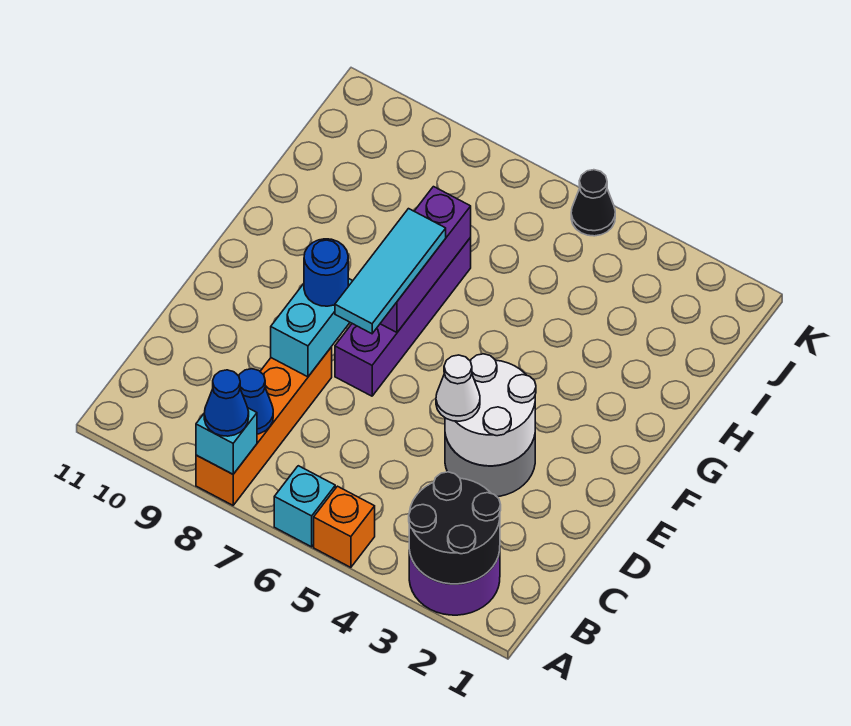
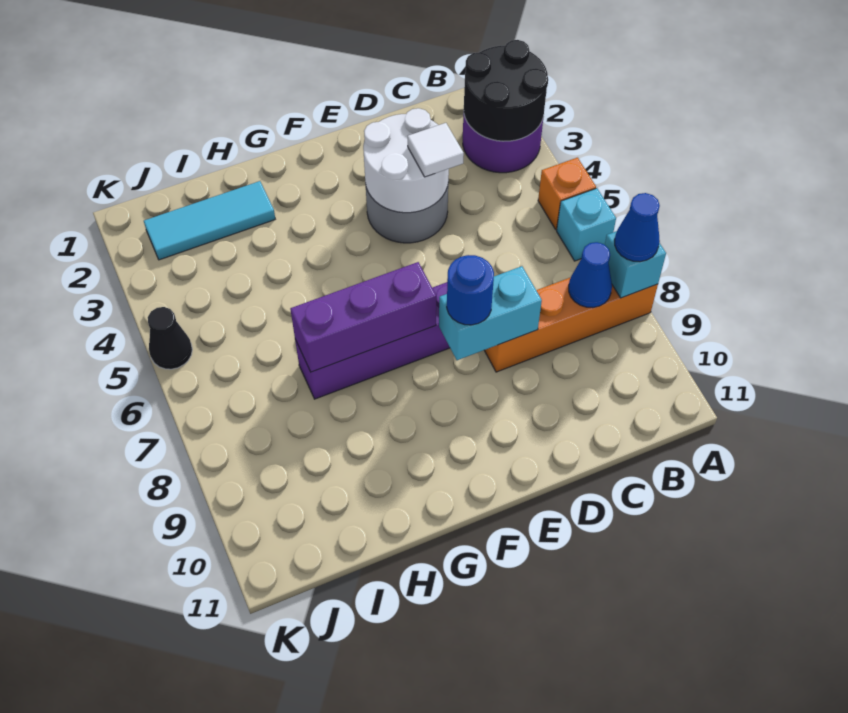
white 1x1 cone [436,355,480,421] -> white 1x1 tile [408,123,464,177]
cyan 1x3 tile [335,209,446,334] -> cyan 1x3 tile moved to [144,181,275,260]

